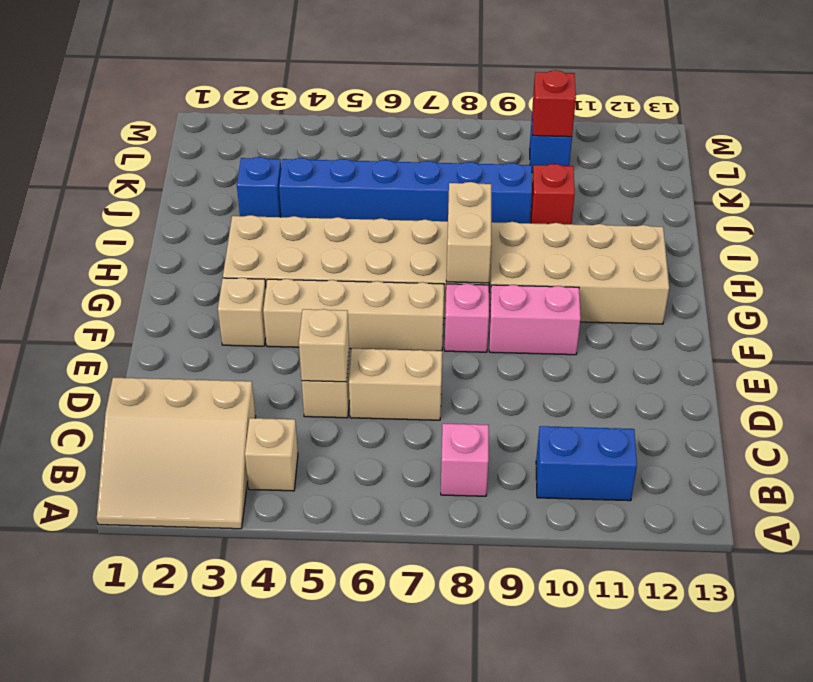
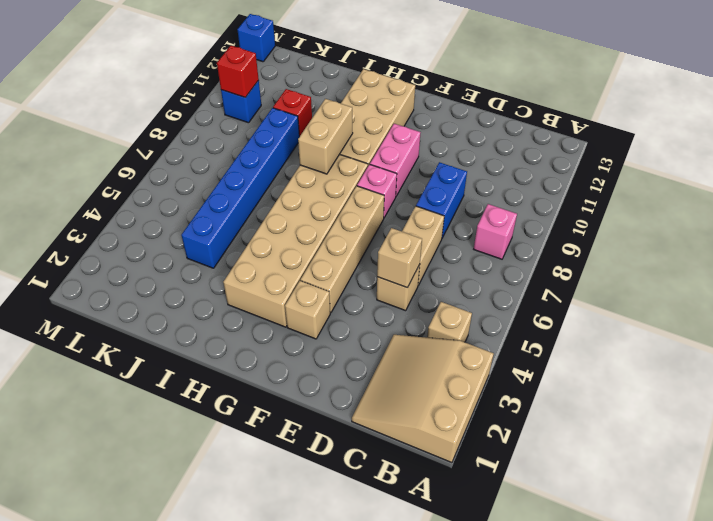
tan 3x3 slope [97,378,256,529] -> tan 3x3 slope turned to [352,335,494,463]
blue 1x2 brick [536,426,637,501] -> blue 1x2 brick moved to [416,162,467,238]
tan 1x2 brick [446,182,491,283] -> tan 1x2 brick turned to [298,99,353,174]
blue 1x1 brick [237,157,281,217] -> blue 1x1 brick moved to [237,14,275,62]

